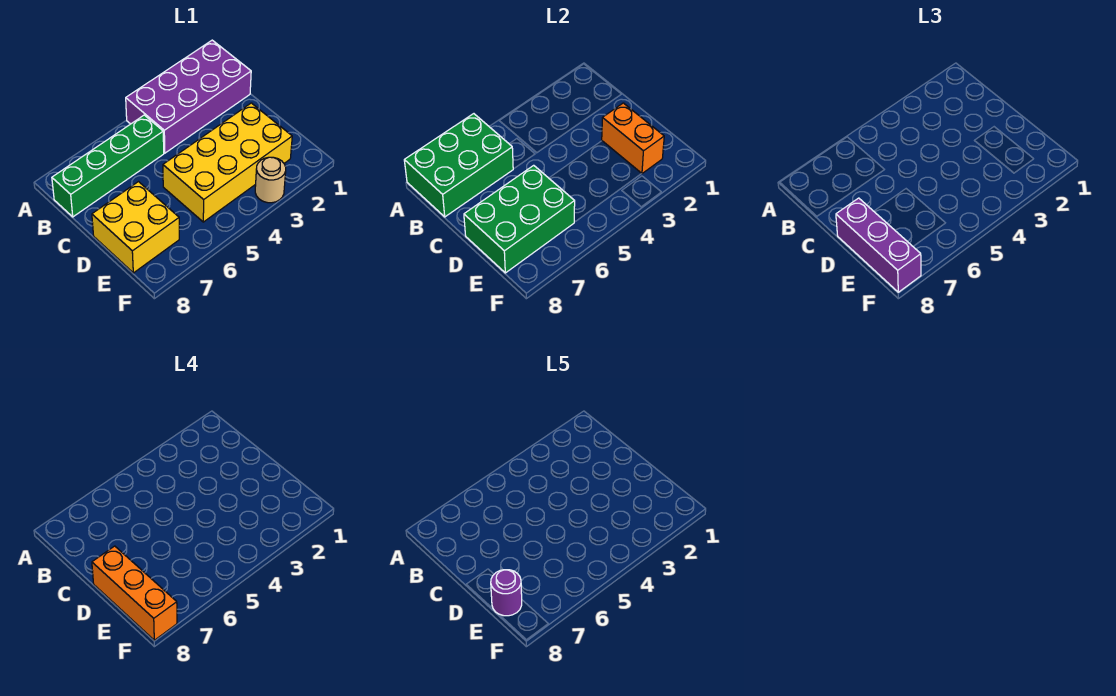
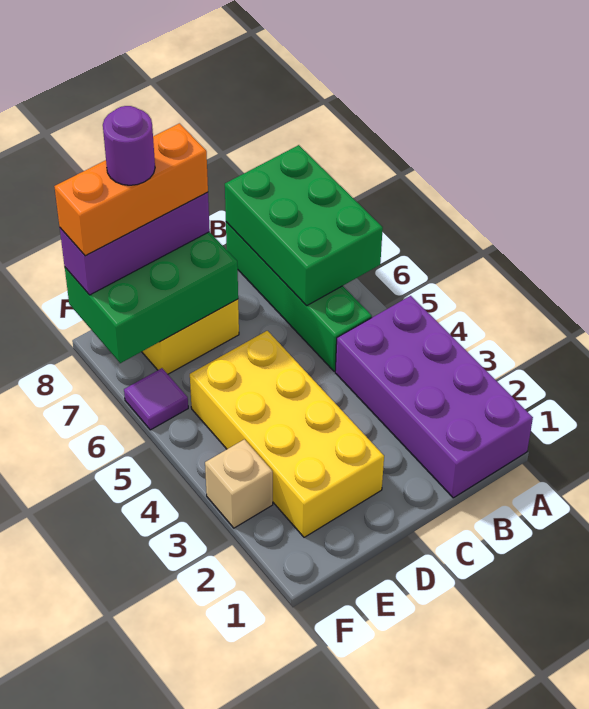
orange 1x2 brick [602,103,664,173] -> none
green 2x3 brick [464,165,575,273] -> green 2x3 brick turned to [65,232,238,363]
tan 1x1 round brick [255,157,286,203] -> tan 1x1 brick [205,439,273,528]
none -> purple 1x1 tile [124,368,188,430]

